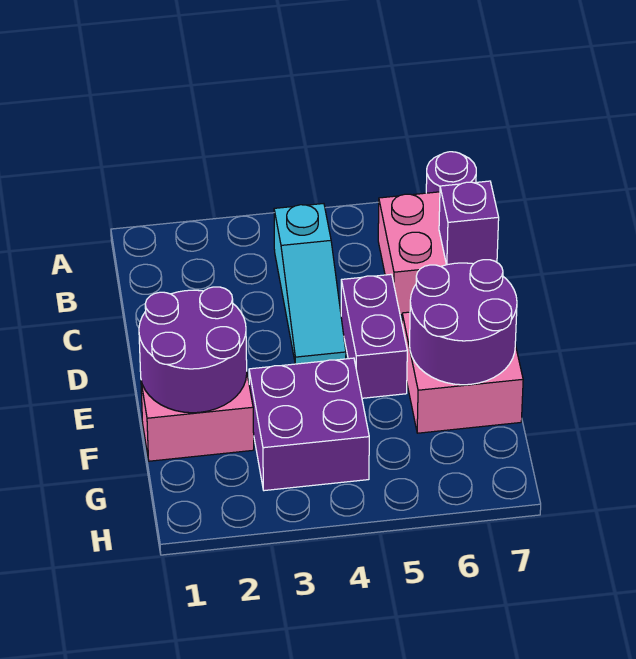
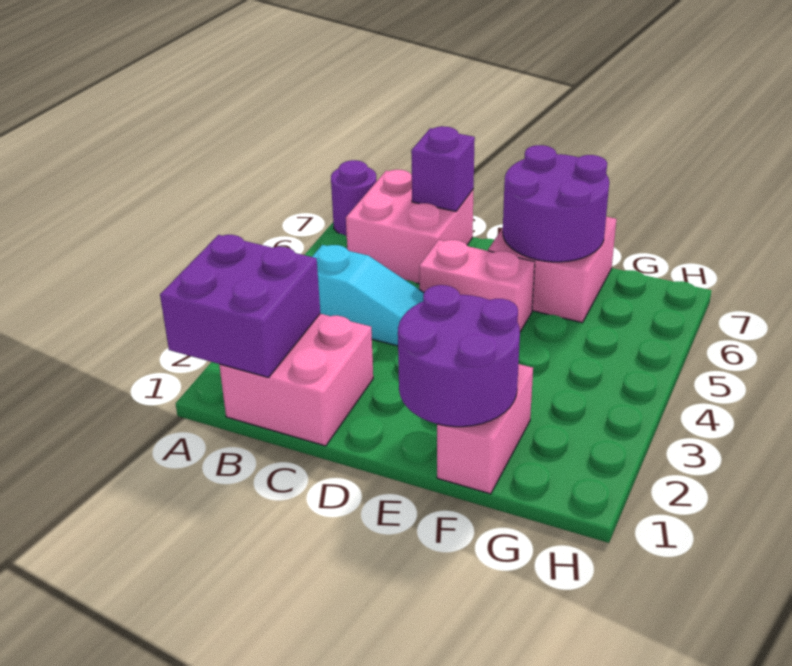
none -> pink 2x2 brick [219,314,373,446]
purple 1x2 brick [341,274,407,398] -> pink 1x2 brick [419,240,535,332]
purple 2x2 brick [249,358,369,491] -> purple 2x2 brick moved to [160,235,320,377]

